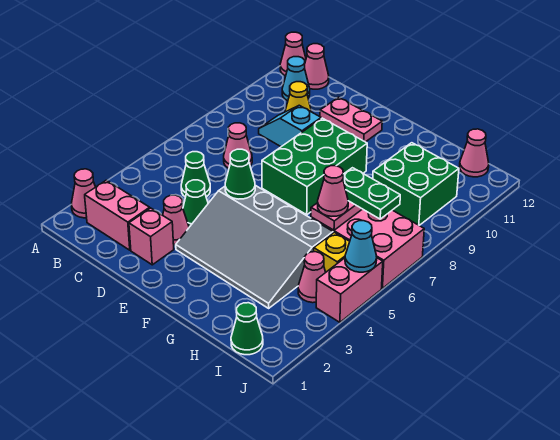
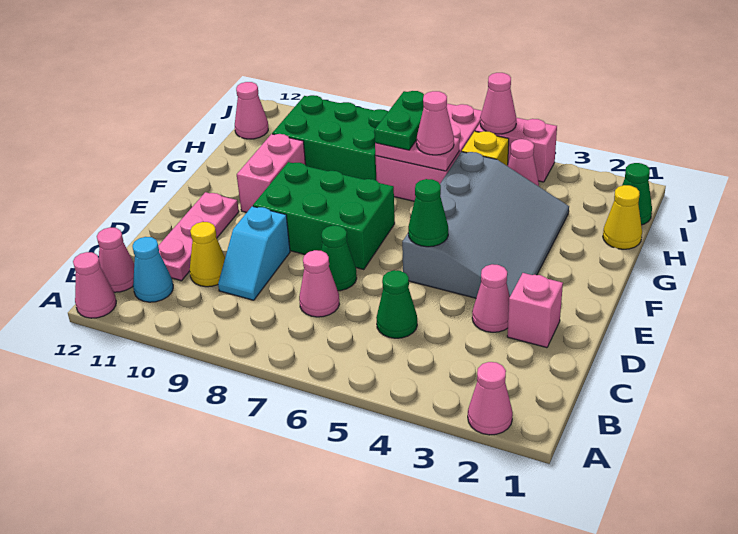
pink 1x2 brick [85,180,150,250] -> pink 1x2 brick moved to [237,134,306,212]
green 1x1 cone [183,180,208,227] -> green 1x1 cone moved to [321,225,357,291]
pink 1x2 plate [320,97,382,142] -> pink 1x3 plate [158,192,239,281]
none -> yellow 1x1 cone [603,185,642,249]
green 2x2 brick [373,143,459,226] -> green 2x3 brick [272,95,388,181]
cyan 1x1 cone [345,221,377,272] -> pink 1x1 cone [480,73,516,134]

